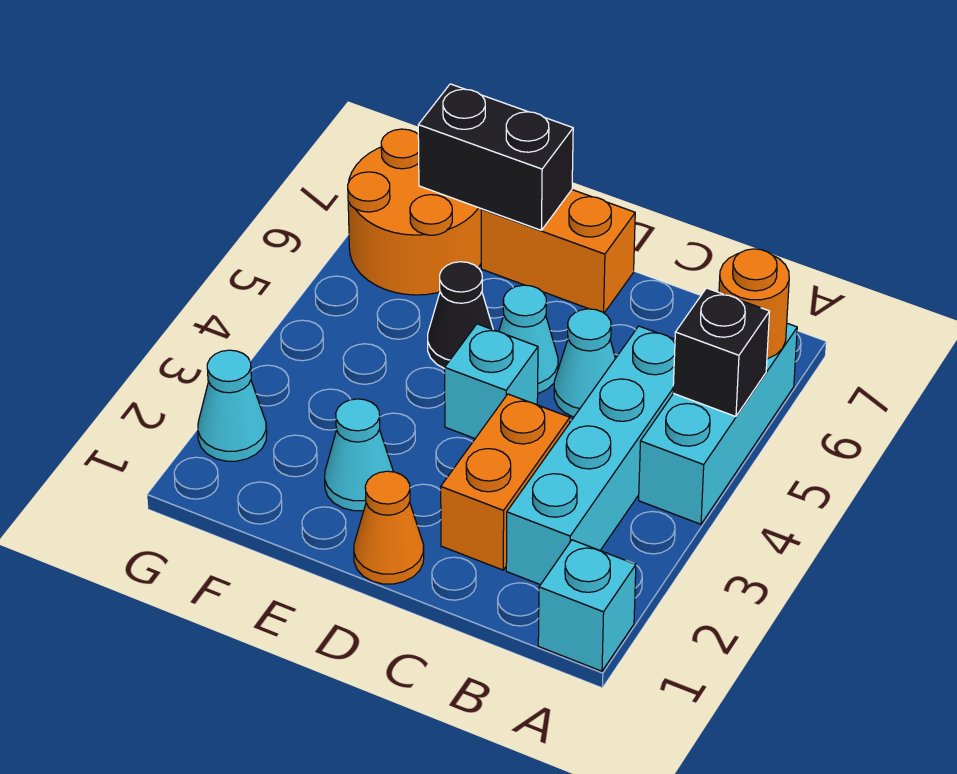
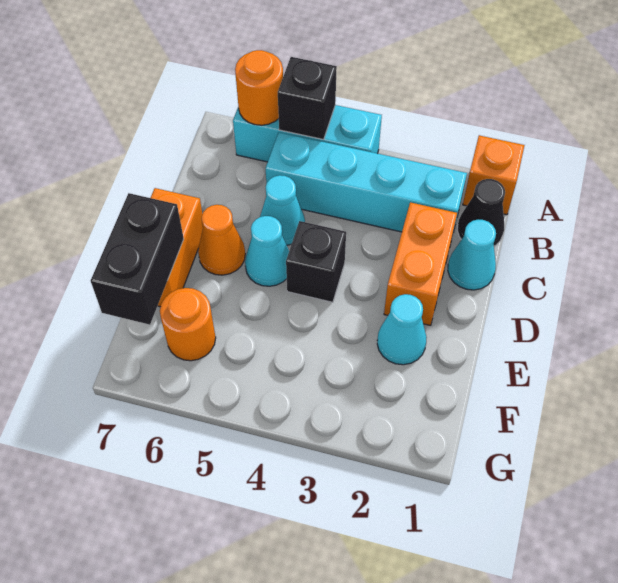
cyan 1x1 brick [538,540,636,671] -> orange 1x1 brick [463,135,525,215]
orange 1x2 brick [441,394,570,570] -> orange 1x2 brick turned to [384,202,457,326]
orange 1x1 cone [354,471,424,584] -> orange 1x1 cone moved to [198,205,245,275]
cyan 1x1 brick [445,324,538,438] -> black 1x1 brick [286,221,346,302]
black 1x1 cone [428,262,493,369] -> black 1x1 cone moved to [457,179,505,246]
orange 2x2 round brick [348,129,481,295] -> orange 1x1 round brick [160,288,216,361]
cyan 1x1 cone [198,350,267,461] -> cyan 1x1 cone moved to [448,220,496,290]

